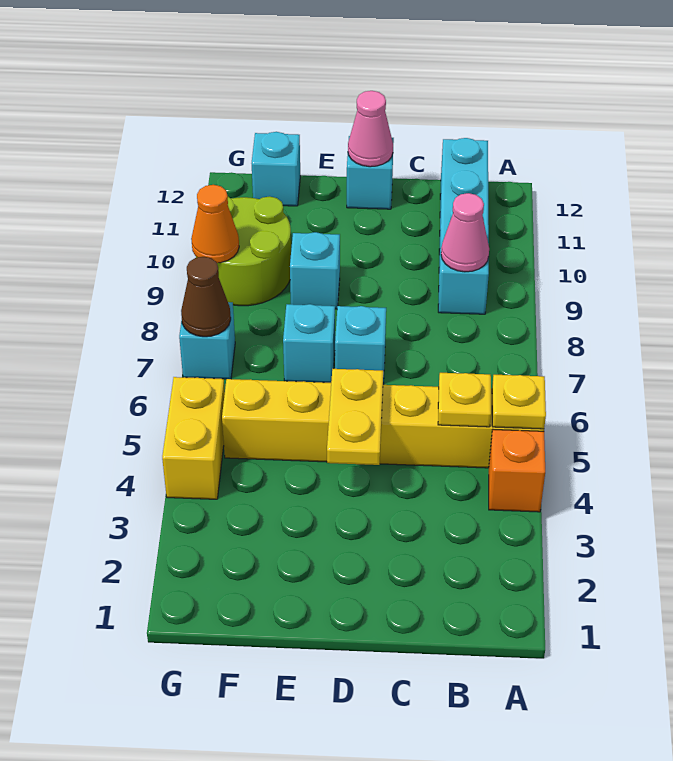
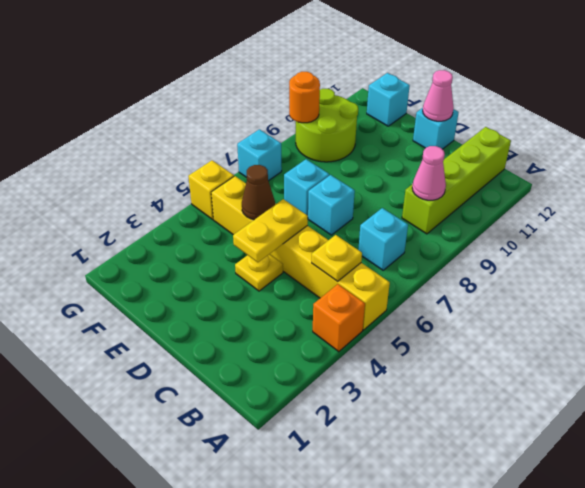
yellow 1x1 plate [492,375,546,429] -> yellow 1x1 plate moved to [235,254,283,291]
cyan 1x4 brick [438,138,489,314] -> lime 1x4 brick [402,127,511,234]
cyan 1x1 brick [290,232,340,309] -> cyan 1x1 brick moved to [358,208,408,270]
yellow 1x2 brick [162,377,225,499] -> yellow 1x1 brick [188,160,234,219]
brown 1x1 cone [181,257,231,337] -> brown 1x1 cone moved to [242,165,275,220]
orange 1x1 cone [191,185,239,263] -> orange 1x1 round brick [289,72,320,123]

